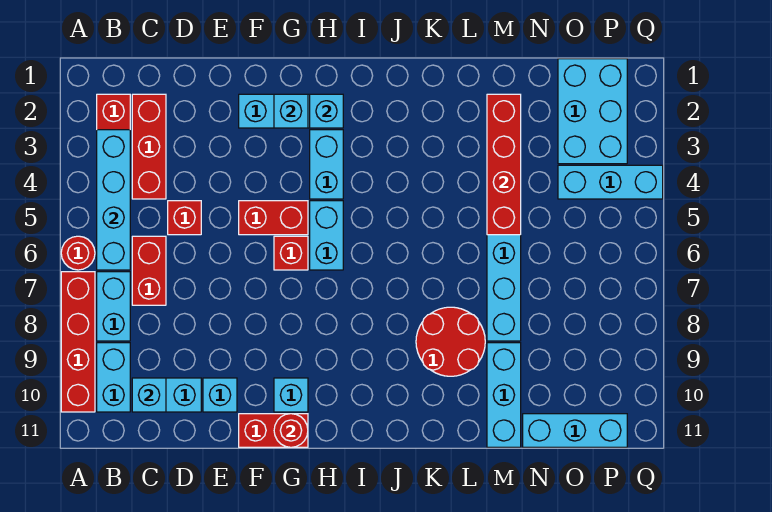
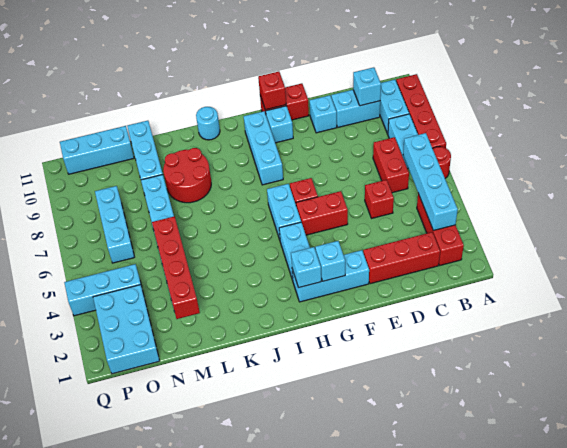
red 1x3 brick [132,94,166,199] -> red 1x3 brick turned to [363,232,440,284]
red 1x1 round brick [274,414,308,447] -> red 1x1 brick [258,71,286,110]
none -> cyan 1x3 brick [244,111,283,185]
none -> cyan 1x1 round brick [196,107,220,140]
none -> cyan 1x3 brick [95,186,134,263]

